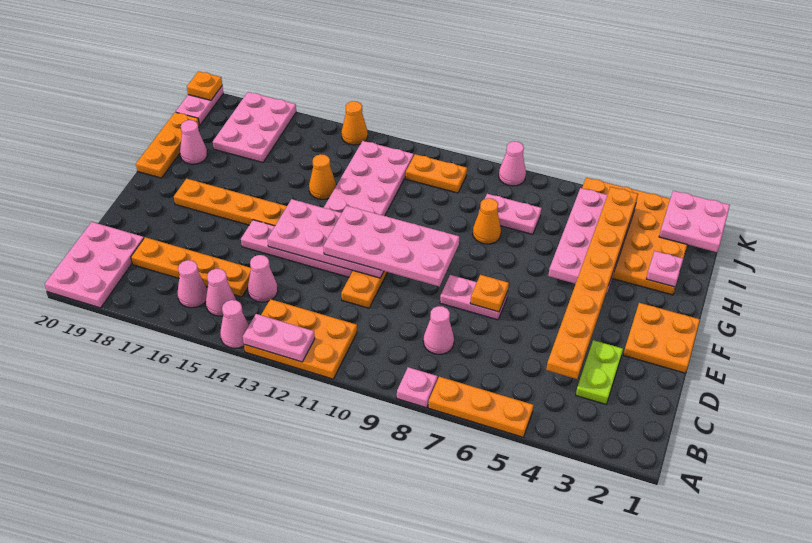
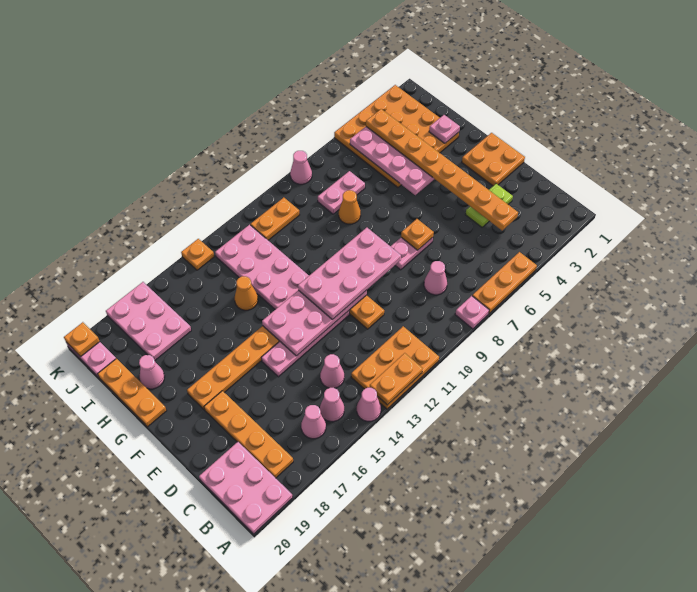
pink 1x2 plate [243,314,315,362] -> orange 1x2 plate [370,353,423,405]
lime 1x2 plate [576,340,623,404] -> lime 1x2 plate turned to [466,184,513,227]
orange 1x4 plate [131,237,251,297] -> orange 1x4 plate turned to [204,391,293,478]
pink 2x2 plate [659,191,730,252] -> none
orange 1x1 cone [341,101,368,145] -> orange 1x1 plate [181,239,214,270]

